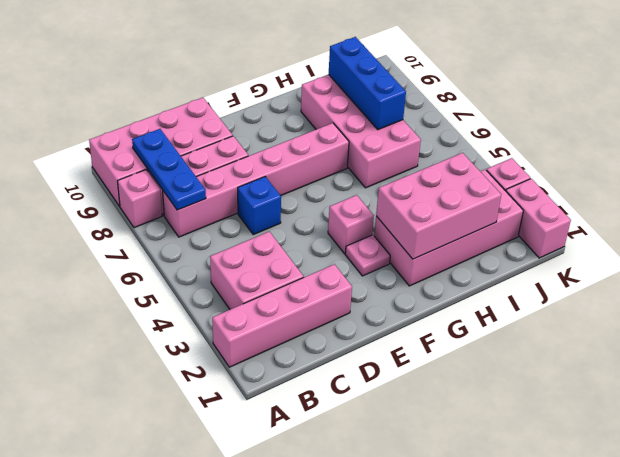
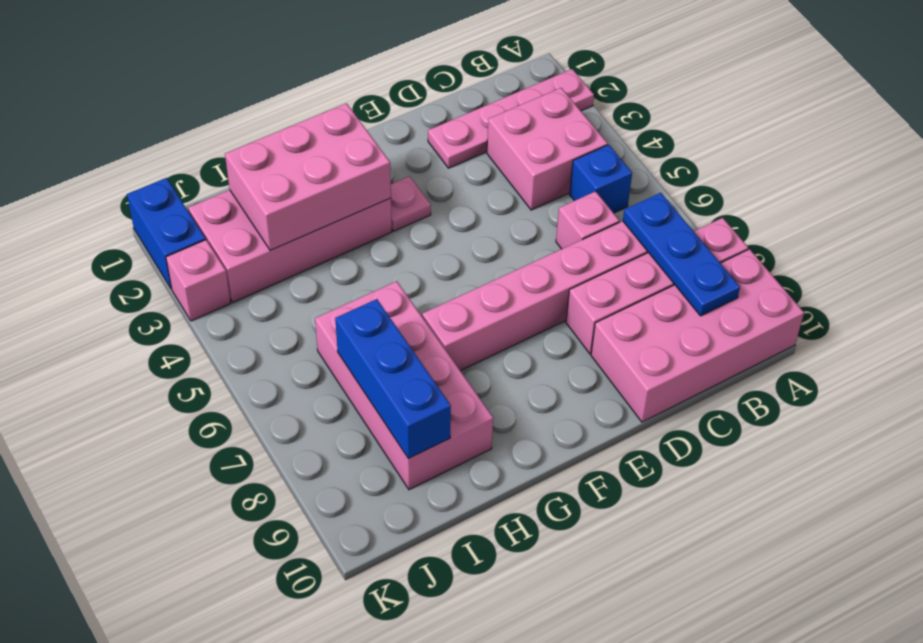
pink 1x4 brick [212,264,352,367] -> pink 1x4 plate [428,69,594,168]
blue 1x1 brick [238,177,281,234] -> blue 1x1 brick moved to [570,145,632,213]
pink 1x1 brick [328,195,374,254] -> pink 1x1 brick moved to [556,191,619,249]
pink 1x2 brick [506,179,571,258] -> blue 1x2 brick [127,178,205,289]

